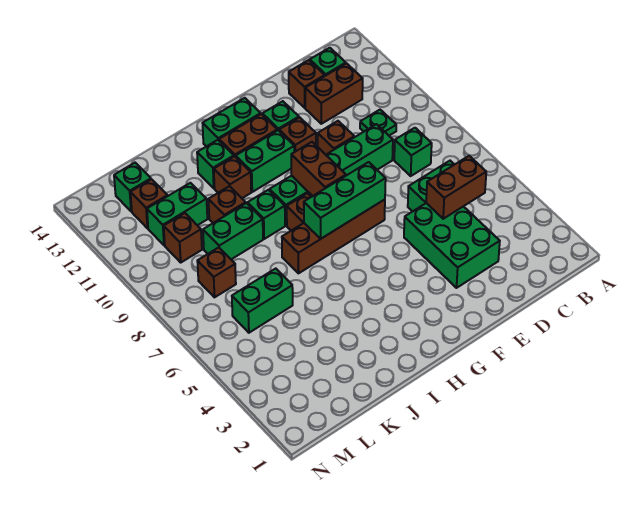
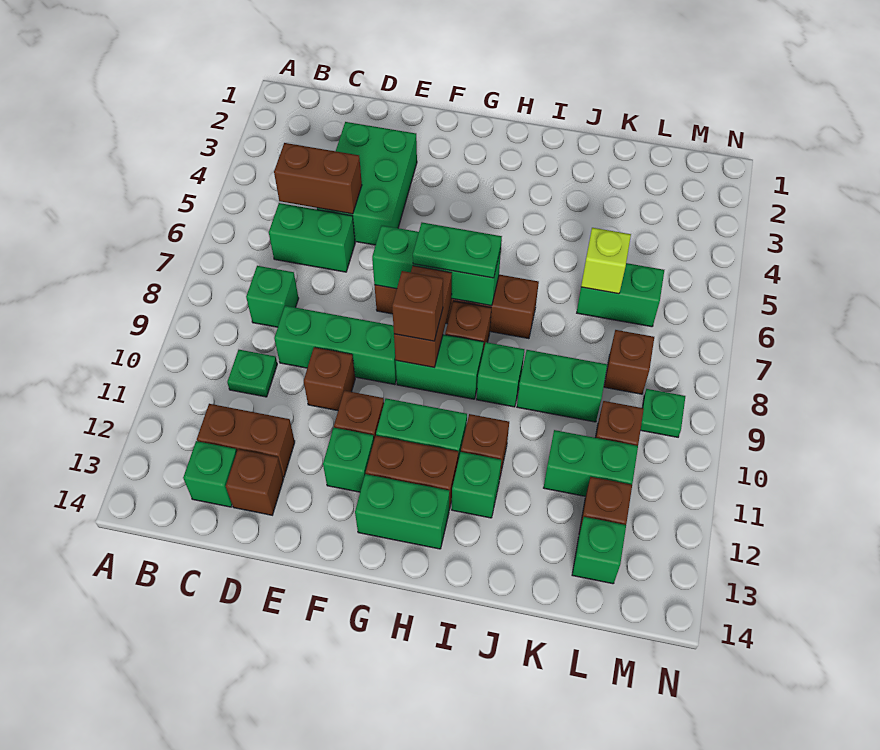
none -> green 1x2 plate [413,223,502,278]
brown 1x1 brick [208,186,246,223] -> brown 1x1 brick moved to [392,271,443,341]
none -> lime 1x1 brick [581,228,631,294]
none -> green 1x1 plate [641,389,685,437]

